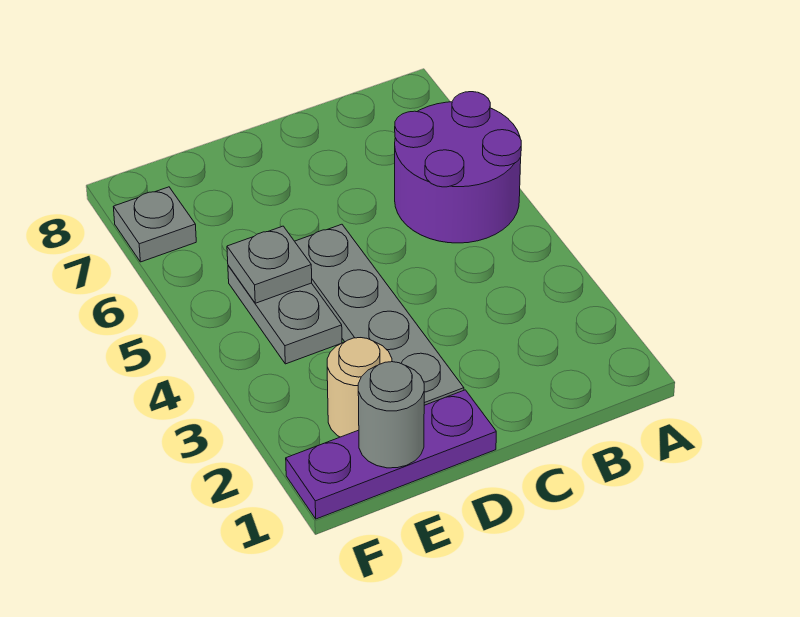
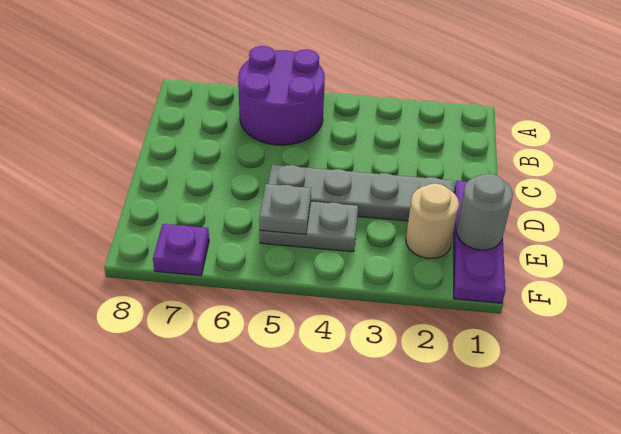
grey 1x1 plate [114,187,196,262] -> purple 1x1 plate [153,224,209,276]

